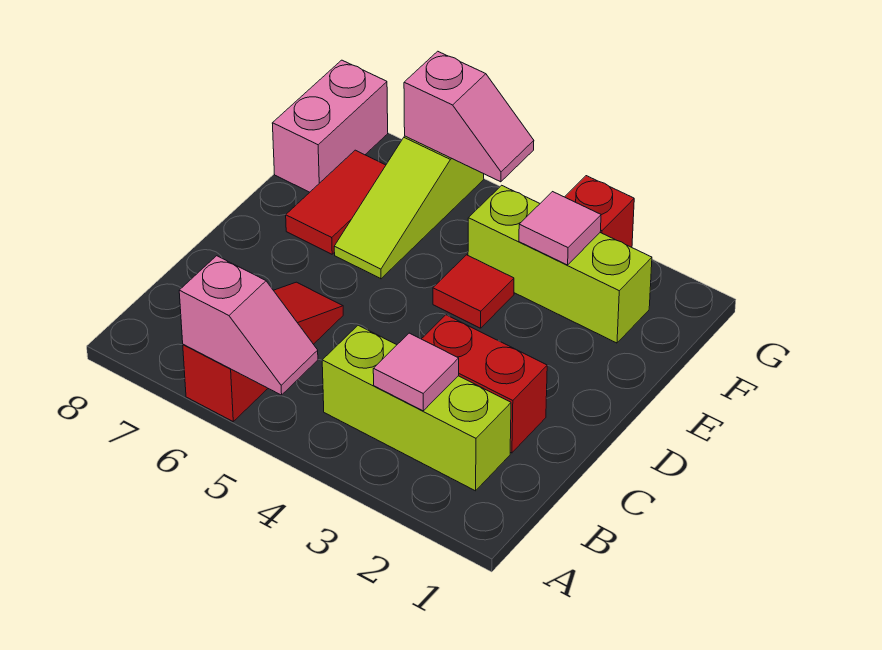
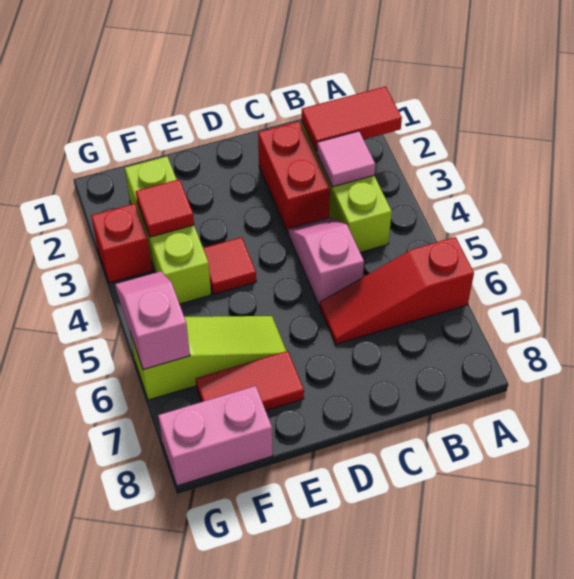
none -> red 1x2 tile [301,87,402,152]
pink 1x2 slope [179,256,318,395] -> pink 1x2 slope moved to [288,217,364,306]
pink 1x1 tile [519,192,601,265] -> red 1x1 tile [136,179,194,237]

